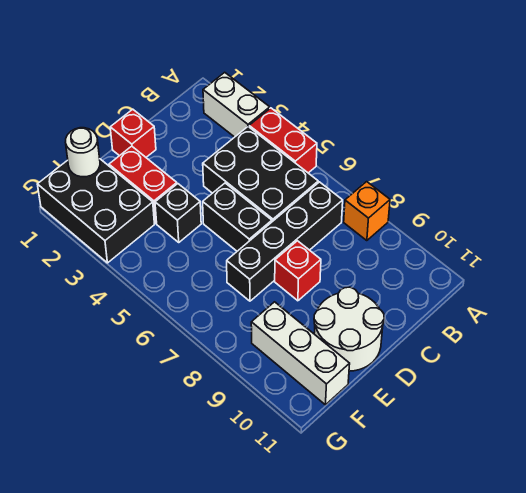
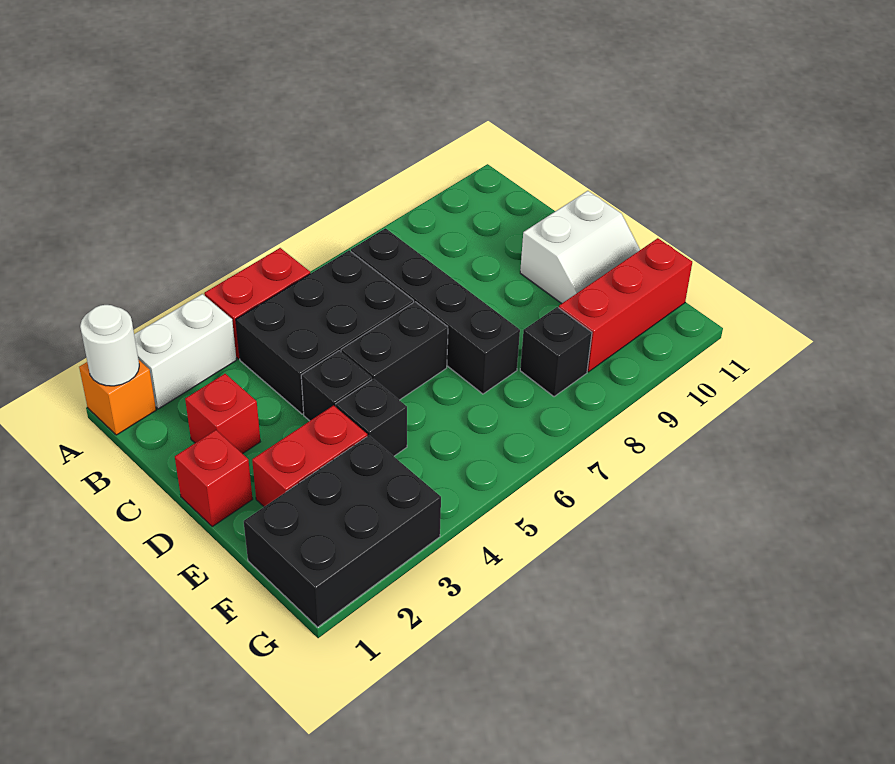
orange 1x1 brick [344,182,390,241] -> orange 1x1 brick moved to [79,359,156,435]
none -> black 1x1 brick [301,351,372,421]
red 1x1 brick [275,241,321,301] -> red 1x1 brick moved to [185,374,260,454]
white 2x2 round brick [314,287,384,371] -> white 2x2 slope [520,191,640,304]
white 1x1 round brick [65,128,100,177] -> white 1x1 round brick moved to [80,305,139,386]
none -> black 1x1 brick [520,307,592,397]
white 1x3 brick [251,302,350,405] -> red 1x3 brick [559,238,692,372]

